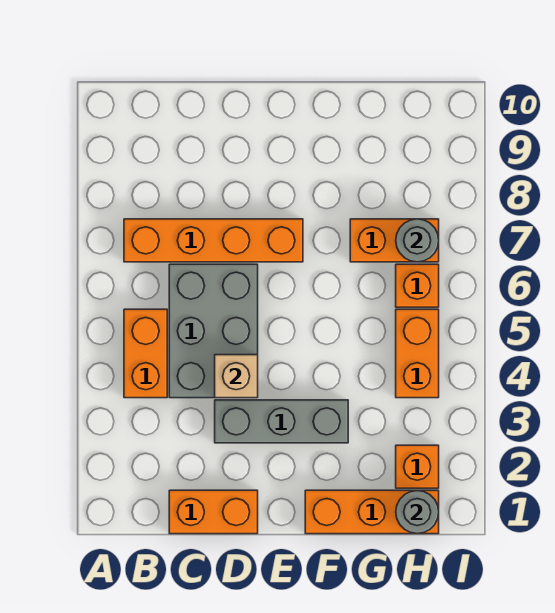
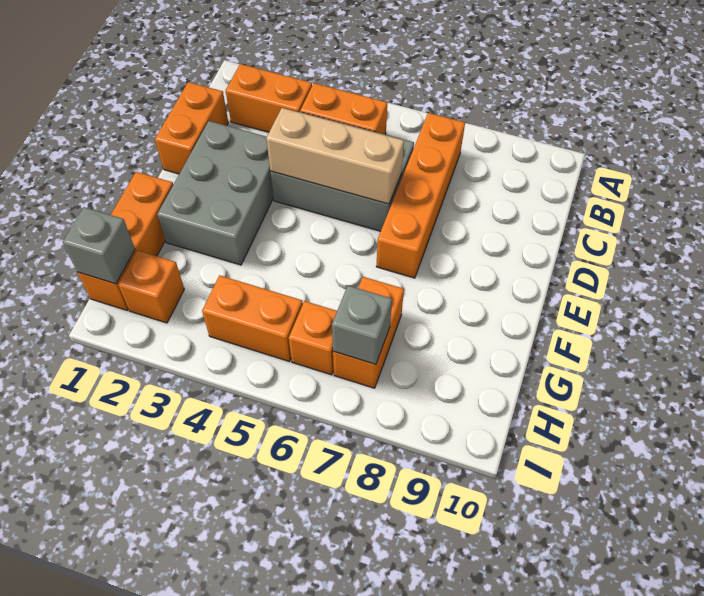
none -> orange 1x2 brick [226,64,312,132]
grey 1x3 brick [215,400,348,443] -> grey 2x3 brick [157,121,274,265]
tan 1x1 brick [215,355,258,398] -> tan 1x3 brick [266,108,404,204]
grey 1x1 round brick [396,491,439,534] -> grey 1x1 brick [63,207,135,284]
grey 1x1 round brick [396,219,439,262] -> grey 1x1 brick [332,286,392,364]

